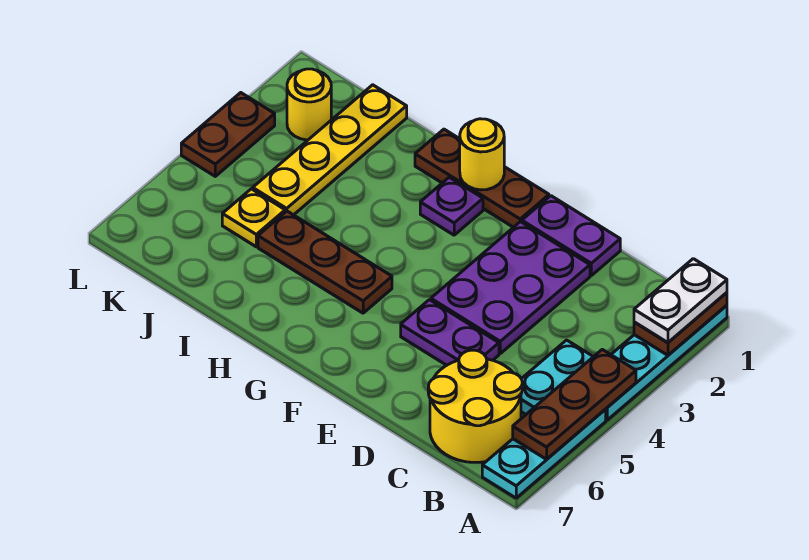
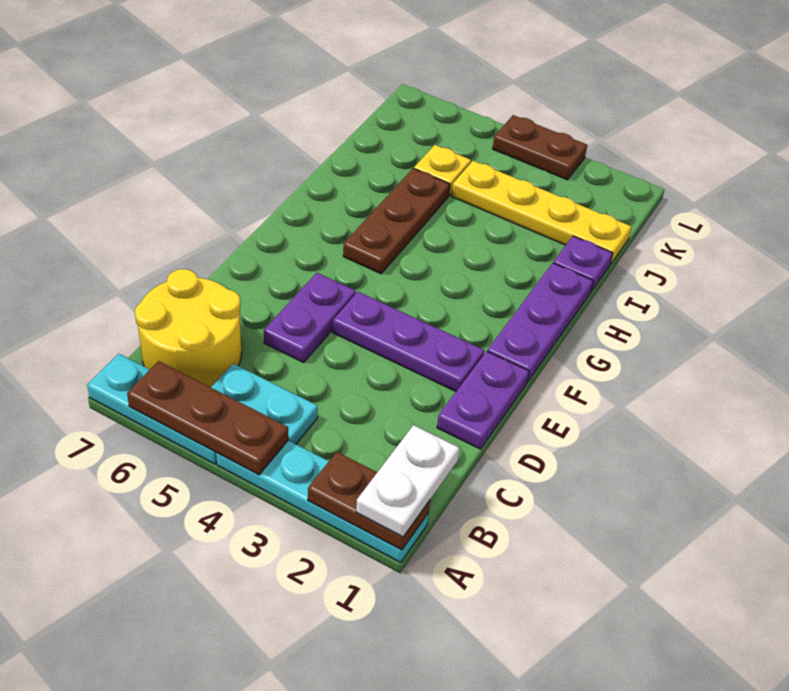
white 1x2 plate [634,259,727,343] -> white 1x2 plate turned to [356,425,459,537]
purple 2x3 plate [431,222,590,353] -> purple 1x3 plate [333,292,484,391]
brown 1x3 plate [415,129,549,227] -> purple 1x3 plate [487,263,593,382]
yellow 1x1 round brick [460,119,504,190] -> none
purple 1x1 plate [420,177,483,235] -> purple 1x1 plate moved to [553,236,613,292]
yellow 1x1 round brick [287,69,331,140] -> none

